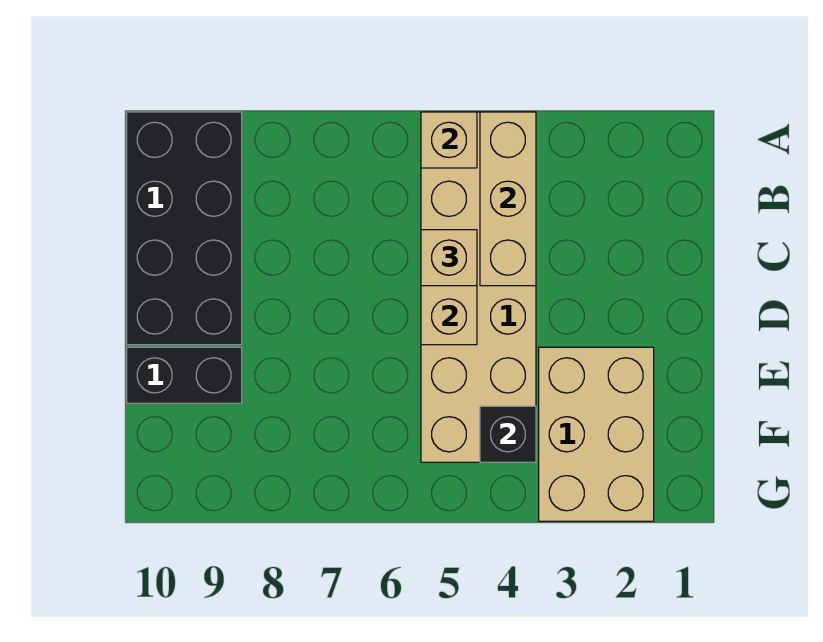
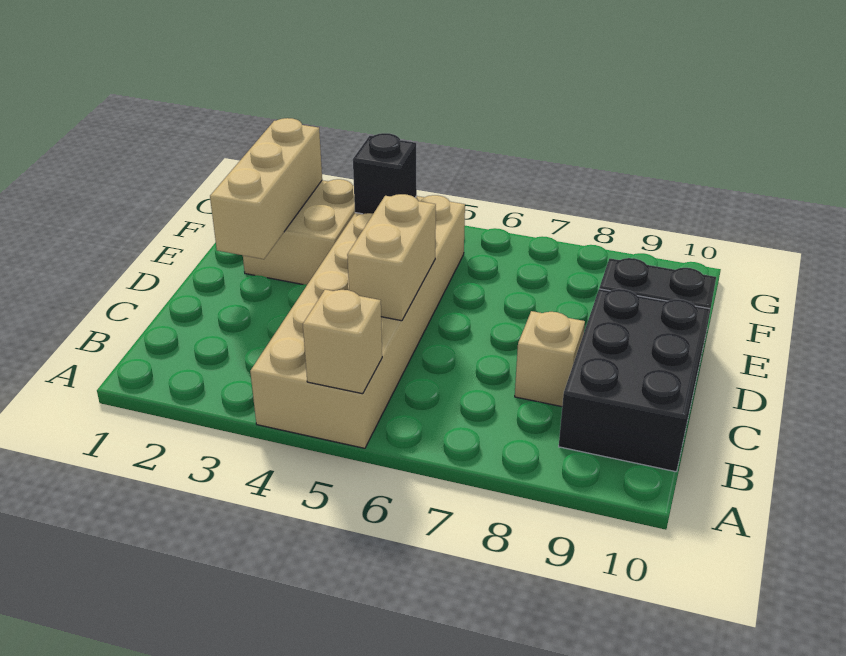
tan 1x3 brick [480,112,536,286] -> tan 1x3 brick moved to [210,118,322,259]
black 2x4 brick [127,112,242,345] -> black 2x3 brick [559,289,709,472]
tan 1x1 brick [421,230,477,286] -> tan 1x1 brick moved to [515,311,585,407]
tan 2x3 brick [539,347,654,521] -> tan 2x2 brick [243,179,355,285]

